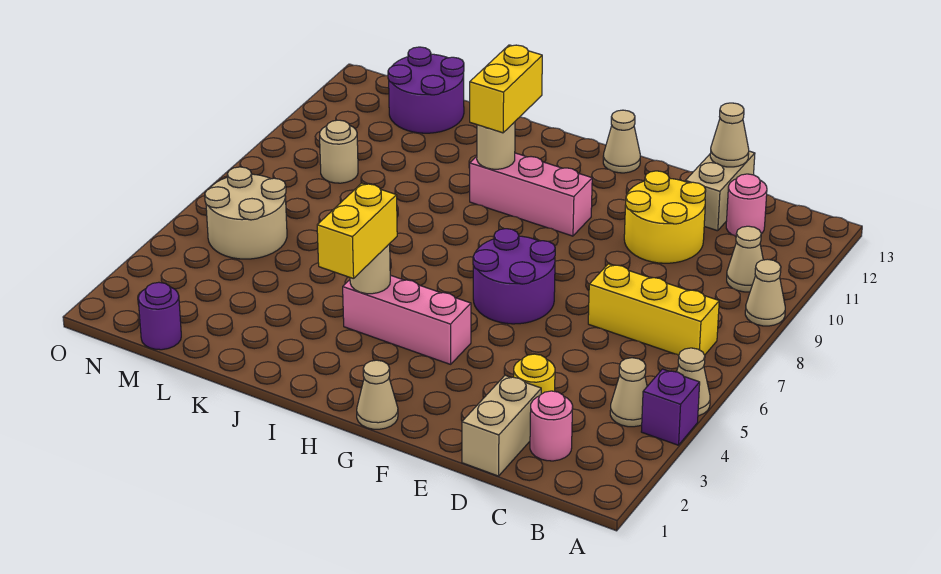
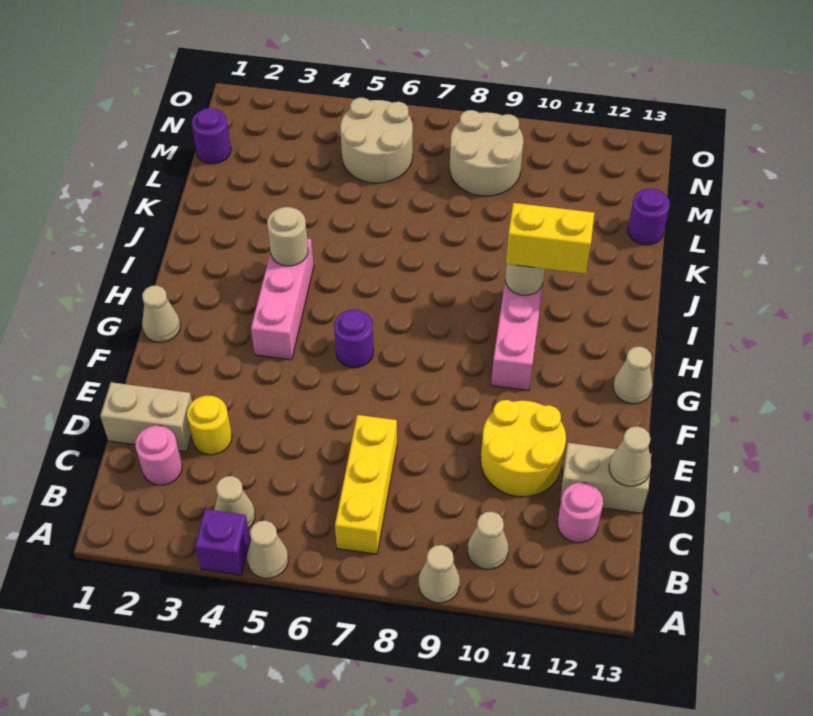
purple 2x2 round brick [473,229,555,324] -> purple 1x1 round brick [334,310,374,368]
yellow 1x2 brick [317,183,397,279] -> none
purple 2x2 round brick [388,47,464,133] -> purple 1x1 round brick [628,189,670,245]
tan 1x1 round brick [320,120,358,183] -> tan 2x2 round brick [450,110,523,196]

